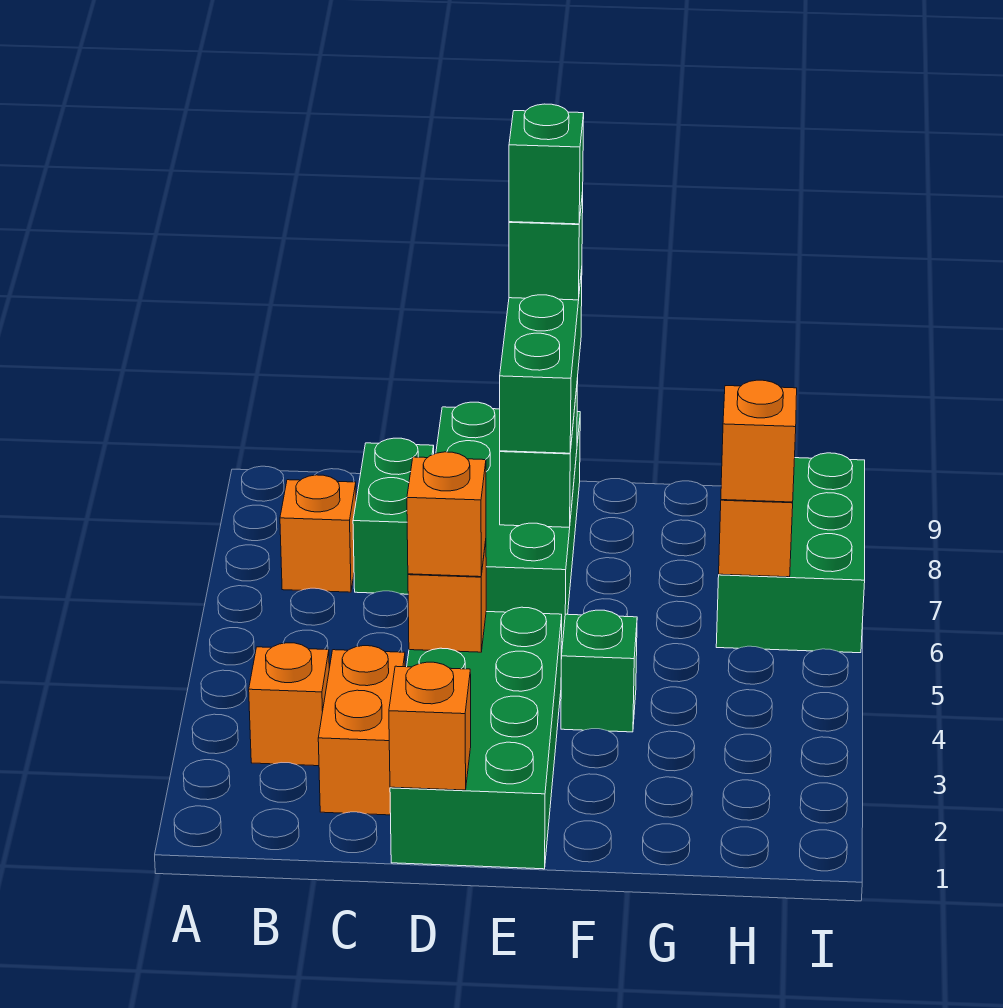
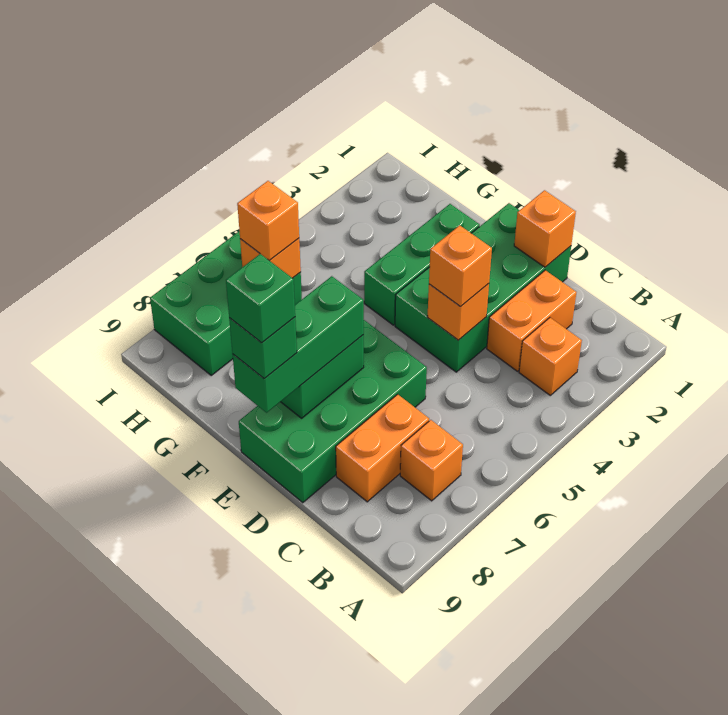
green 1x2 brick [353,438,434,594] -> orange 1x2 brick [336,394,429,502]
green 1x1 brick [561,610,637,732] -> green 1x3 brick [364,204,480,325]

